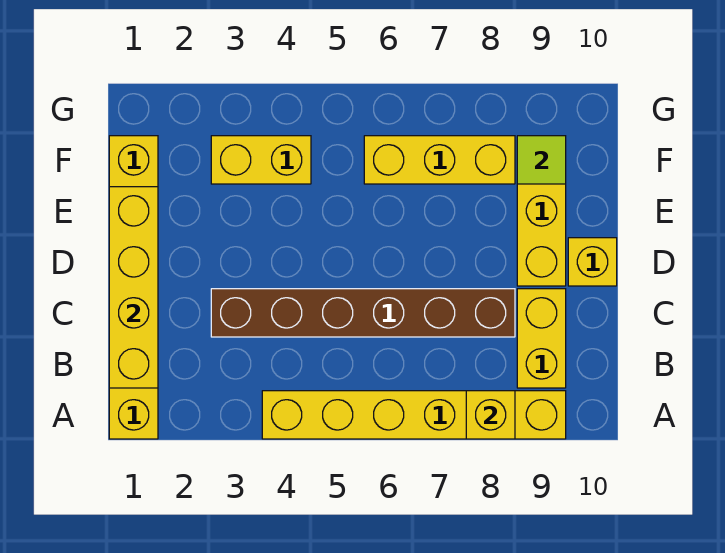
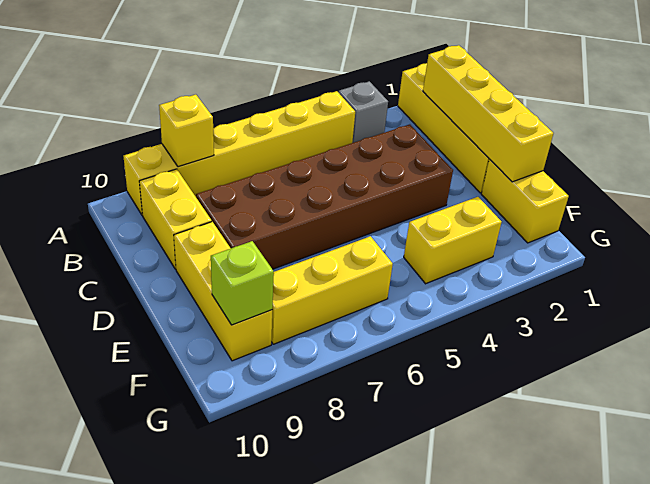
none -> grey 1x1 brick [338,81,388,143]
brown 1x6 brick [211,289,515,337] -> brown 2x6 brick [196,124,453,269]
yellow 1x1 brick [568,238,617,286] -> none
lime 1x1 tile [517,136,566,184] -> lime 1x1 brick [211,241,274,325]

